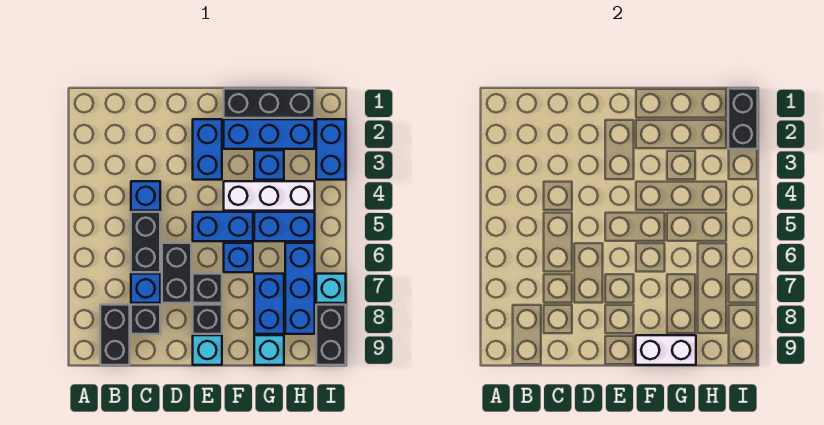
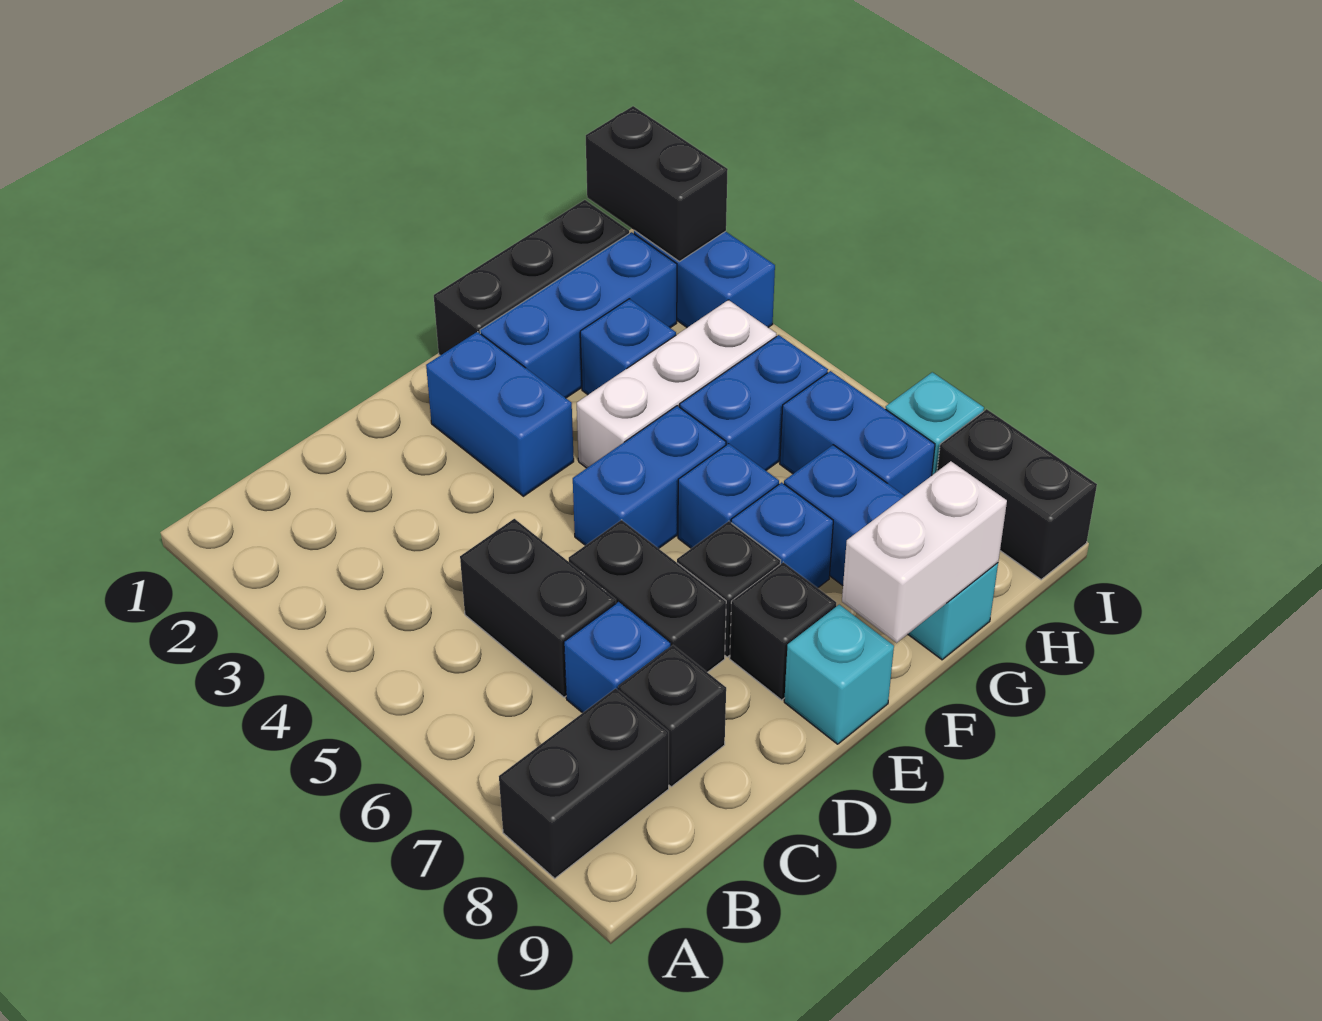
black 1x2 brick [100,305,130,365] -> black 1x2 brick turned to [499,688,669,878]
blue 1x1 brick [131,181,160,211] -> blue 1x1 brick moved to [731,482,833,588]
blue 1x3 brick [285,243,315,334] -> blue 1x2 brick [780,371,935,496]

